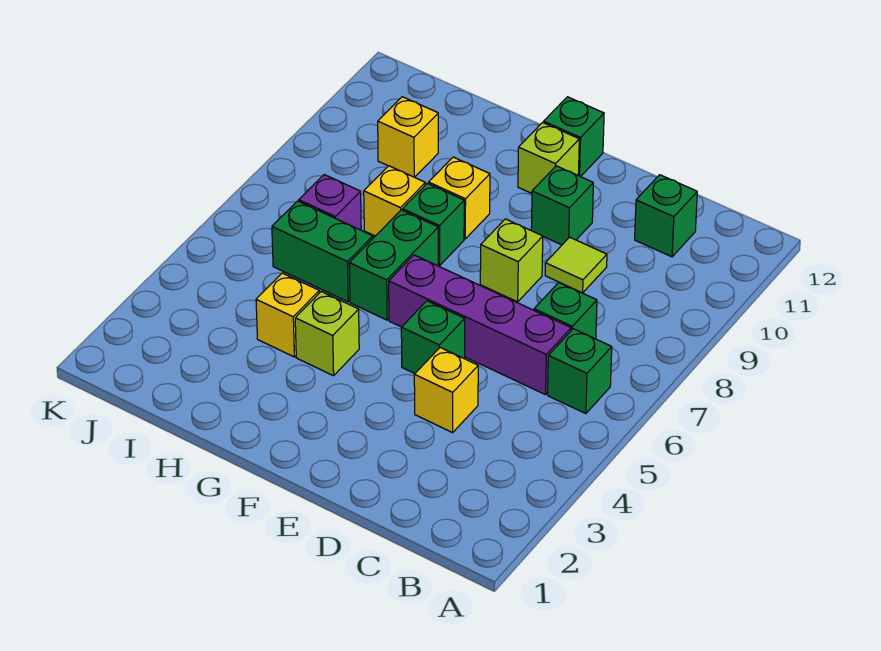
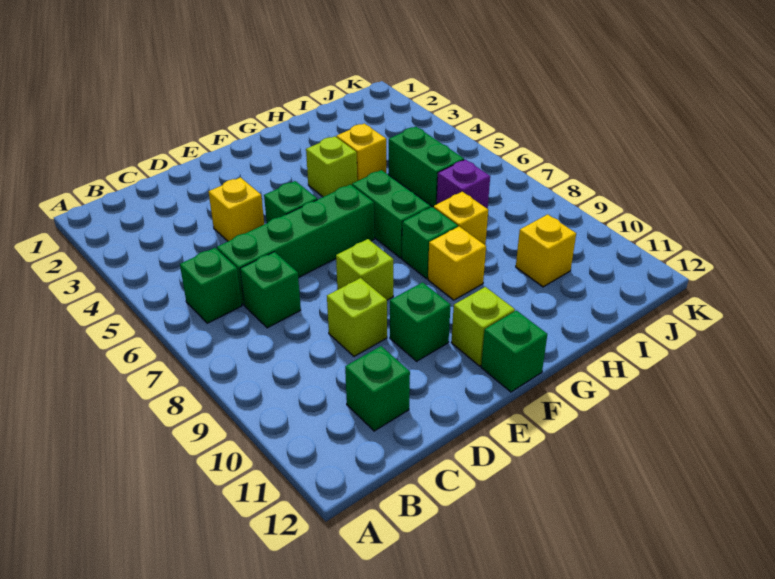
purple 1x4 brick [389,255,571,395] -> green 1x4 brick [217,185,374,305]
lime 1x1 tile [545,237,607,293] -> lime 1x1 brick [327,278,387,356]
green 1x2 brick [272,201,373,302] -> green 1x2 brick turned to [389,127,464,208]

